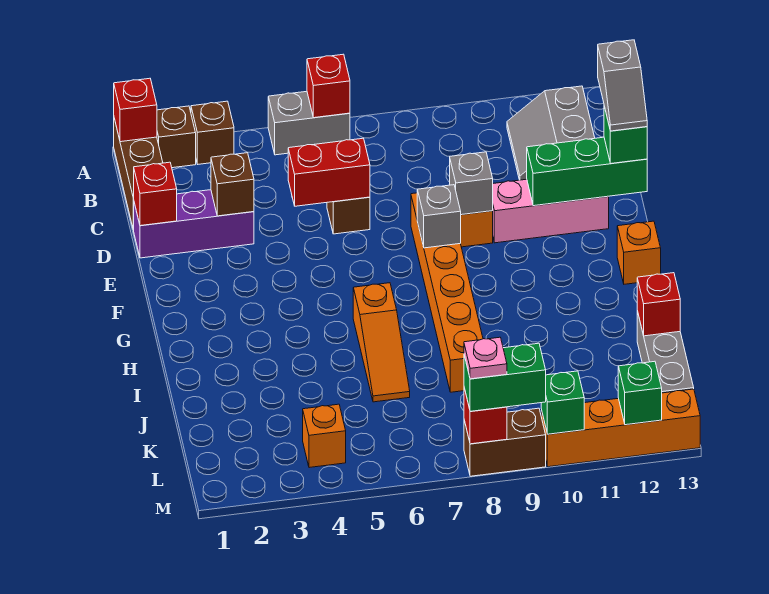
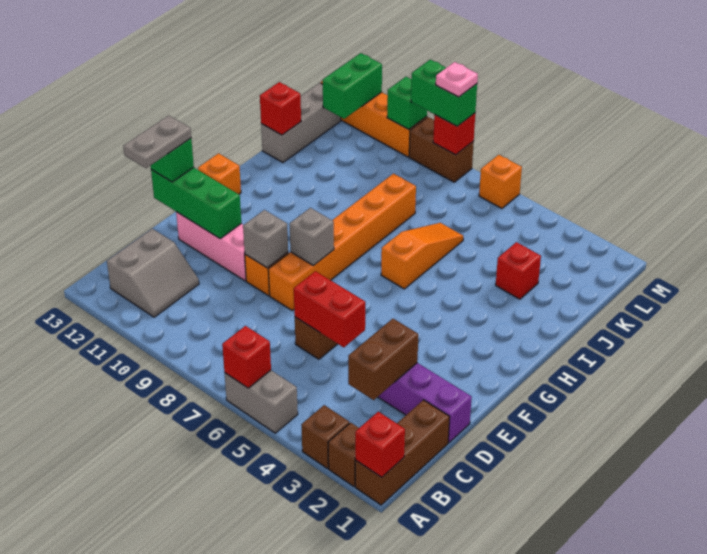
red 1x1 brick [134,162,177,226] -> red 1x1 brick moved to [496,242,541,299]
brown 1x1 brick [211,153,254,216] -> brown 1x2 brick [348,319,418,400]
grey 1x2 slope [598,40,647,131] -> grey 1x2 plate [123,116,191,168]
orange 1x1 brick [303,404,346,468] -> orange 1x1 brick moved to [479,155,522,208]
green 1x1 brick [618,361,662,425] -> green 1x2 brick [323,53,382,119]

